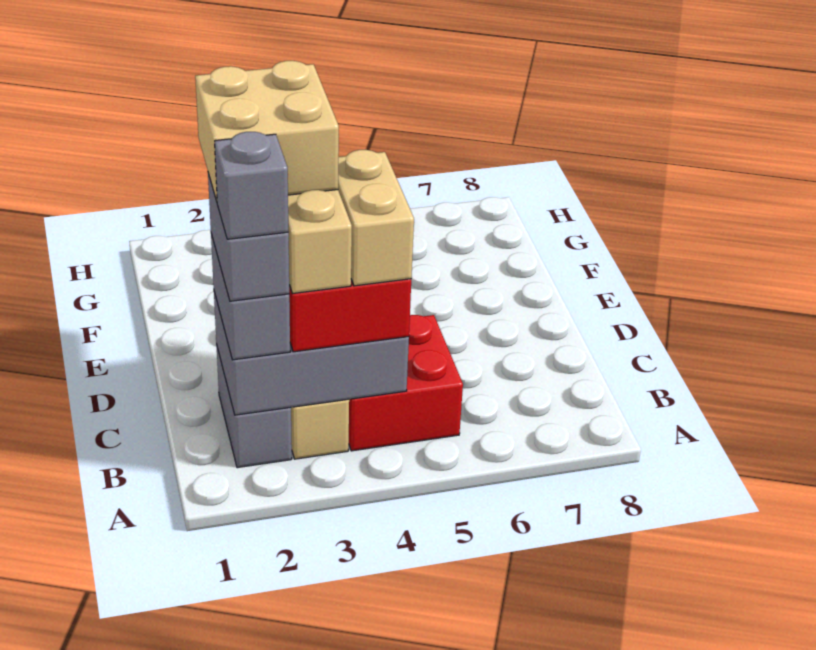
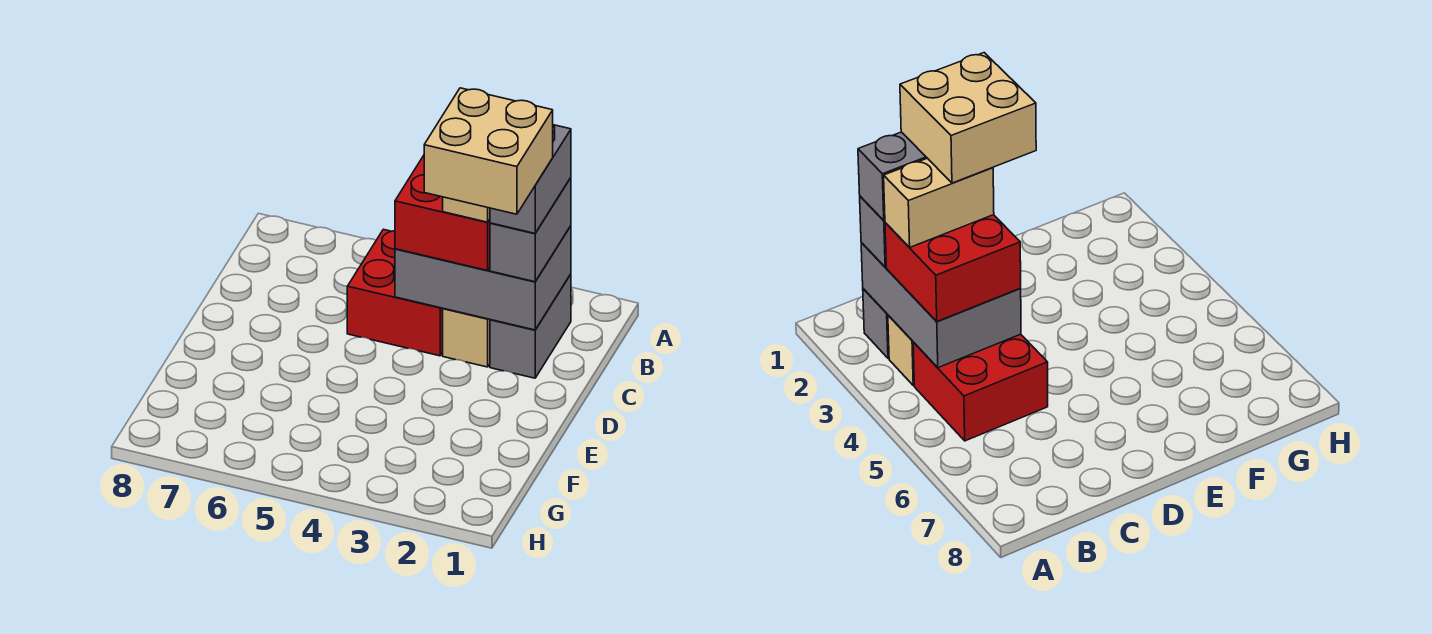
grey 1x1 brick [215,132,289,239] -> none
tan 1x2 brick [338,150,414,286] -> none

